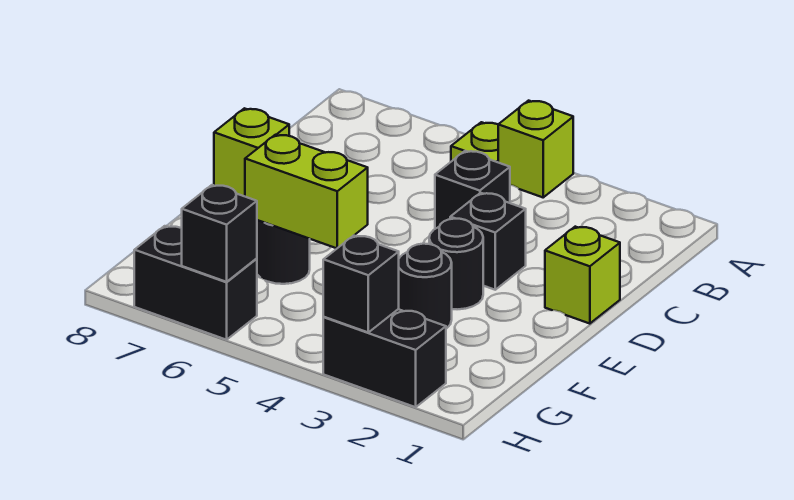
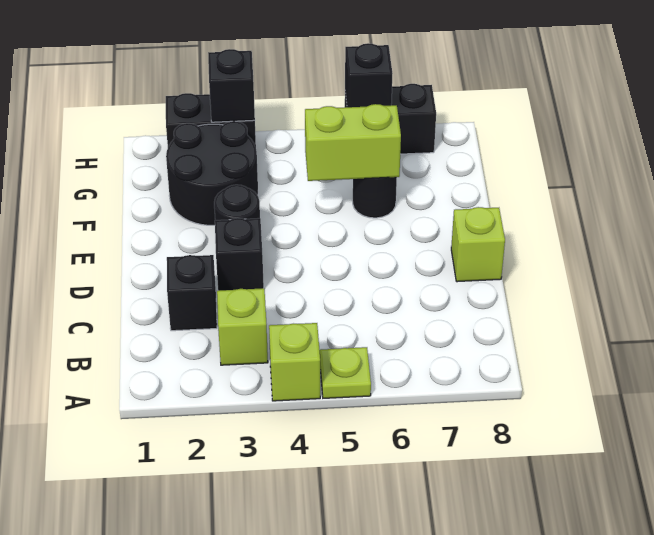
black 1x1 brick [435,151,510,229] -> black 1x1 brick moved to [167,255,217,331]
lime 1x1 brick [545,227,620,324] -> lime 1x1 brick moved to [217,288,268,365]
black 1x1 round brick [399,244,452,329] -> black 2x2 round brick [166,121,258,225]

